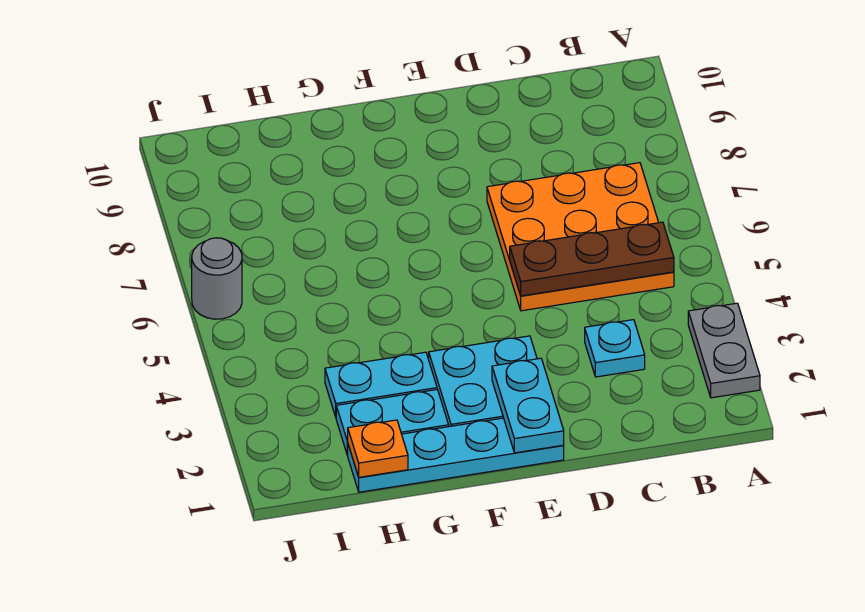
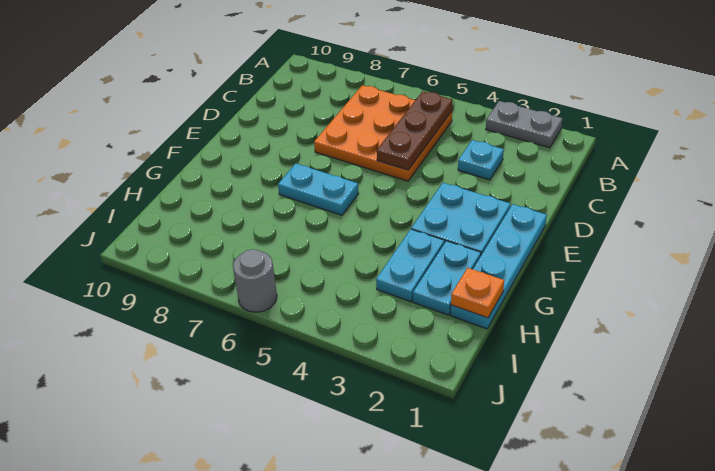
cyan 1x2 plate [492,358,564,453] -> cyan 1x2 plate moved to [278,163,359,215]

